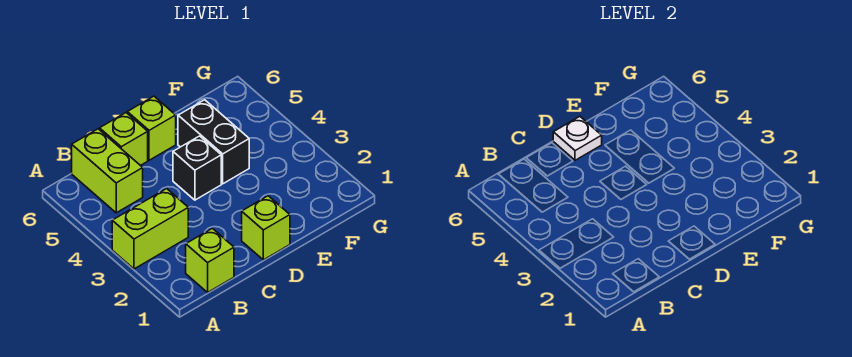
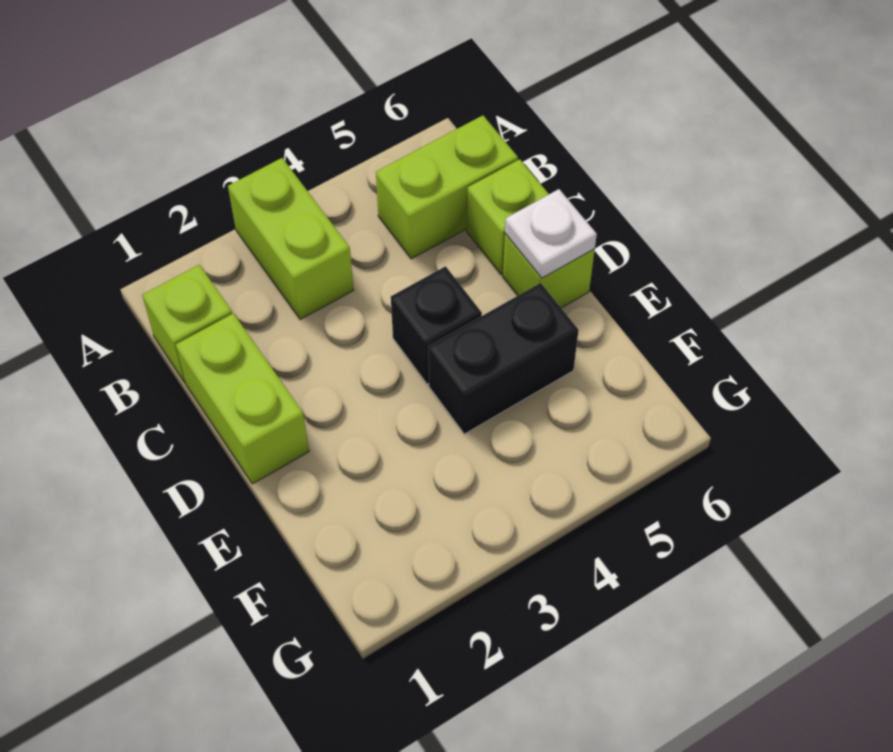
lime 1x1 brick [242,196,290,260] -> lime 1x2 brick [176,313,309,484]

